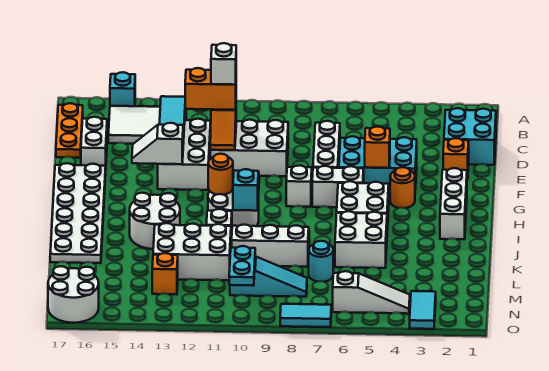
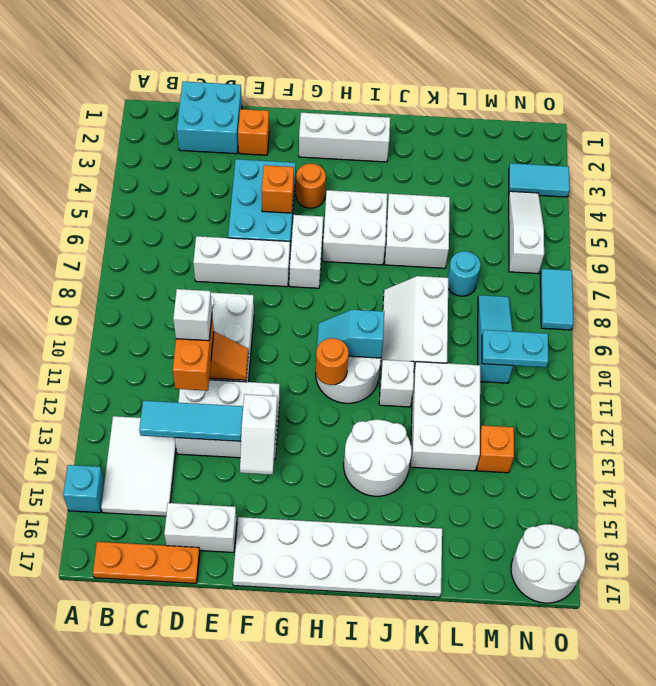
white 1x1 brick [286,165,312,207] -> none

